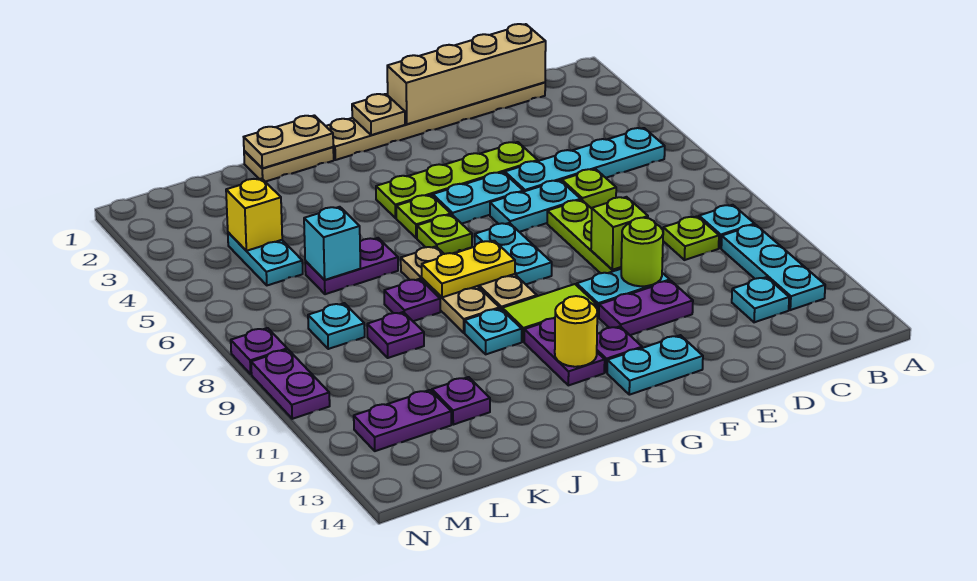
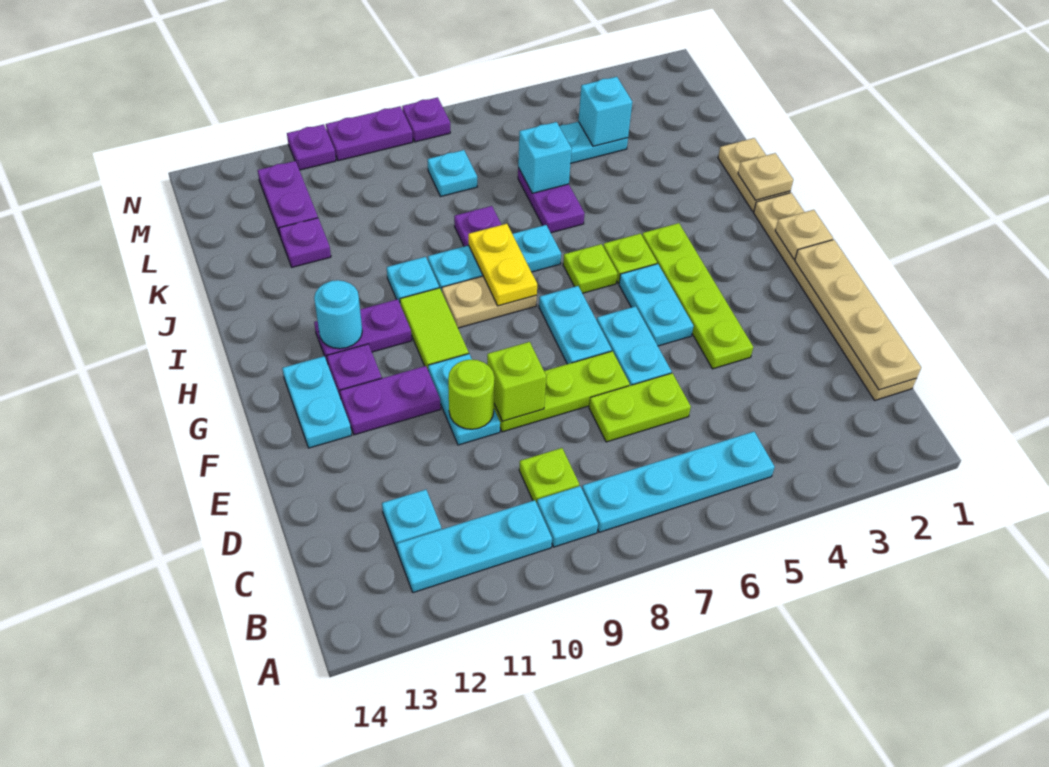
cyan 1x4 plate [505,128,665,192] -> cyan 1x4 plate turned to [582,432,775,532]
tan 1x4 brick [387,24,546,124] -> tan 1x4 plate [795,240,921,390]
lime 1x1 plate [562,169,616,209] -> lime 1x2 plate [589,373,691,442]
purple 1x2 plate [599,281,693,335] -> purple 1x2 plate turned to [340,366,441,435]
cyan 1x2 plate [475,223,552,284] -> cyan 1x2 plate turned to [539,286,612,364]
yellow 1x1 round brick [555,296,597,367] -> cyan 1x1 round brick [314,280,362,349]
tan 1x2 plate [244,115,333,168] -> tan 1x1 plate [738,153,793,200]
tan 1x3 plate [401,246,500,333] -> cyan 1x3 plate [428,225,561,292]
purple 1x1 plate [367,312,424,358] -> purple 1x1 plate moved to [287,124,336,170]
yellow 1x1 brick [226,179,282,251] -> cyan 1x1 brick [578,77,632,146]

